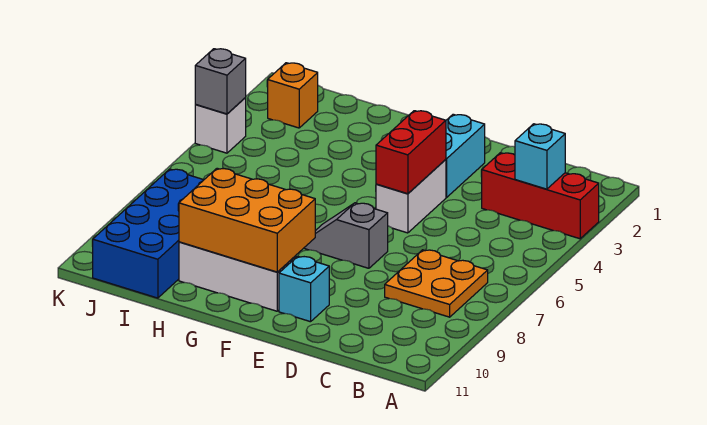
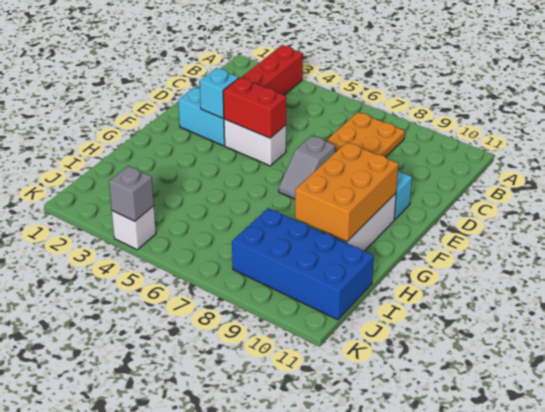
cyan 1x1 brick [515,124,565,189] -> cyan 1x1 brick moved to [200,68,239,118]
orange 1x1 brick [268,63,318,128] -> none

